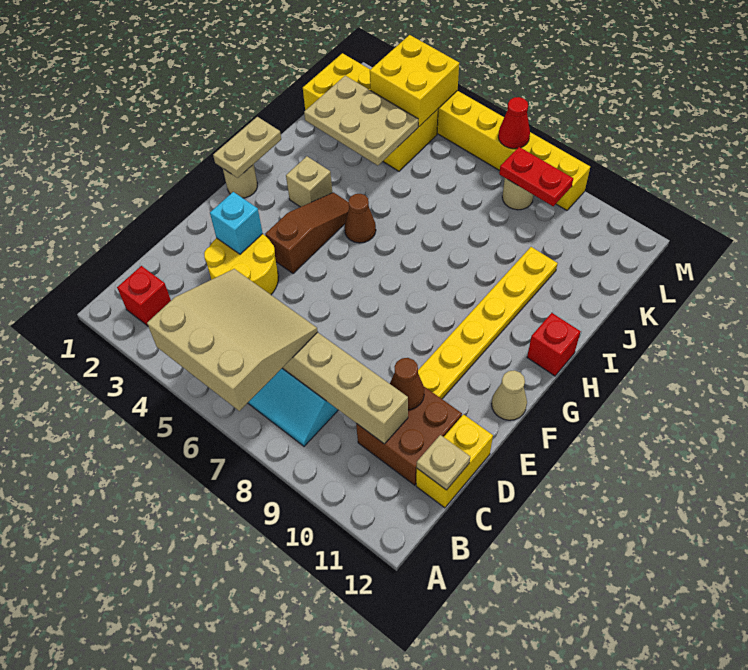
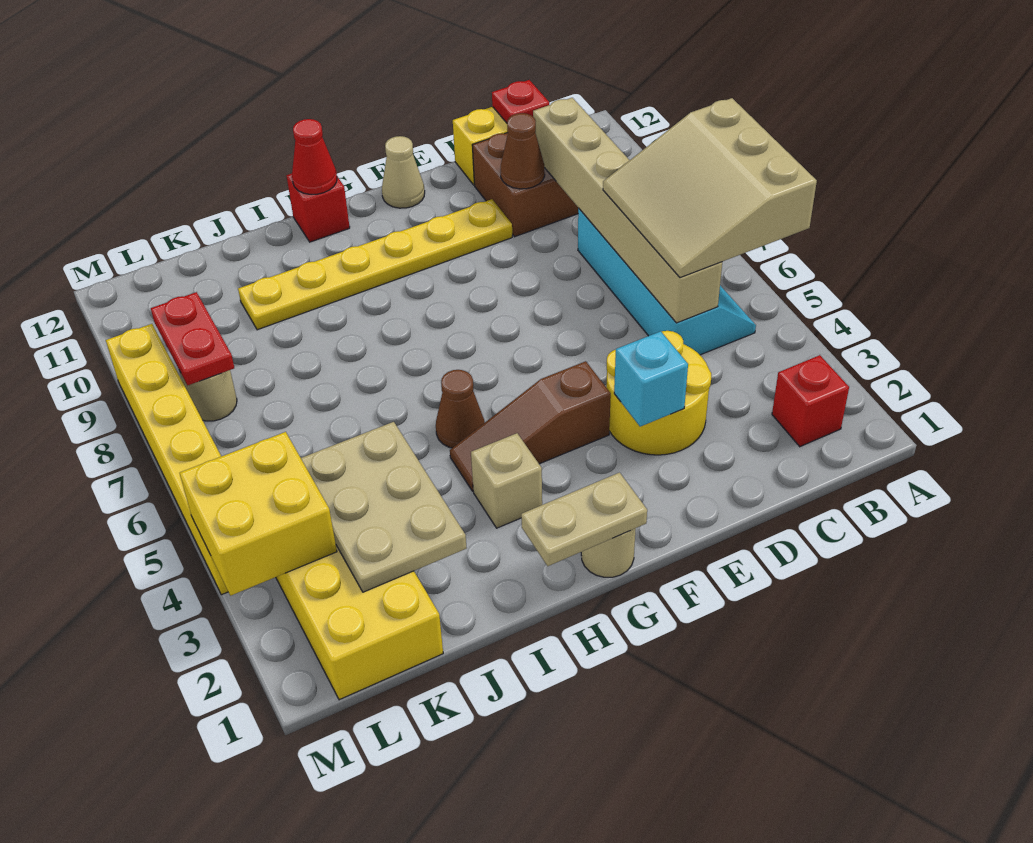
tan 1x1 plate [417,435,470,490] -> red 1x1 plate [492,80,549,123]
red 1x1 cone [498,97,530,149] -> red 1x1 cone moved to [292,119,337,194]

